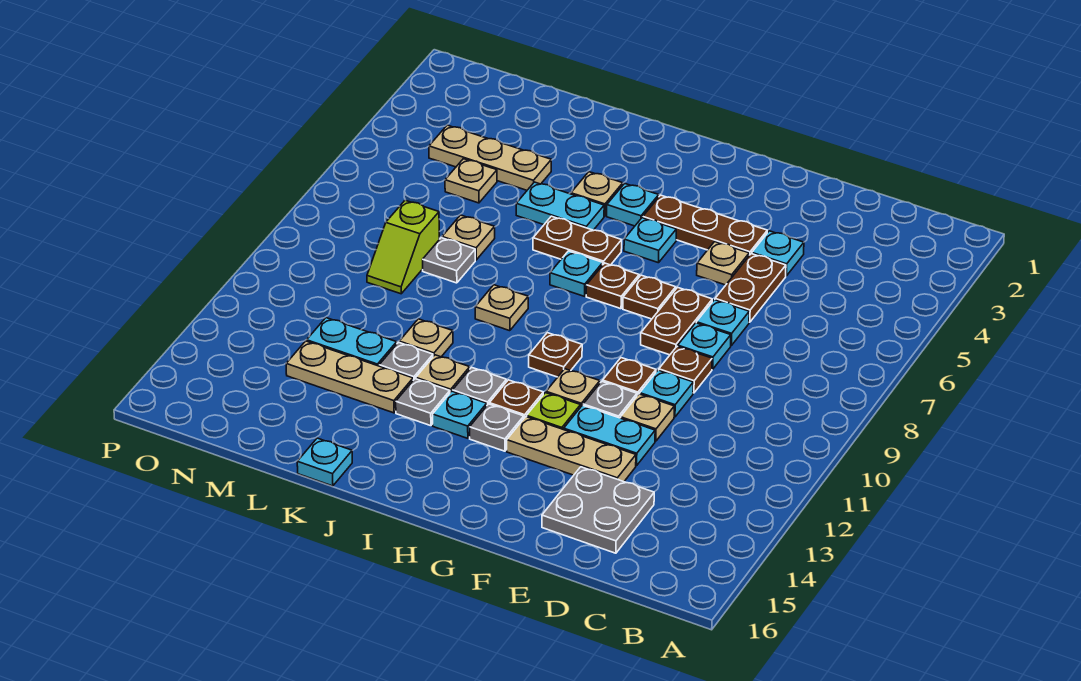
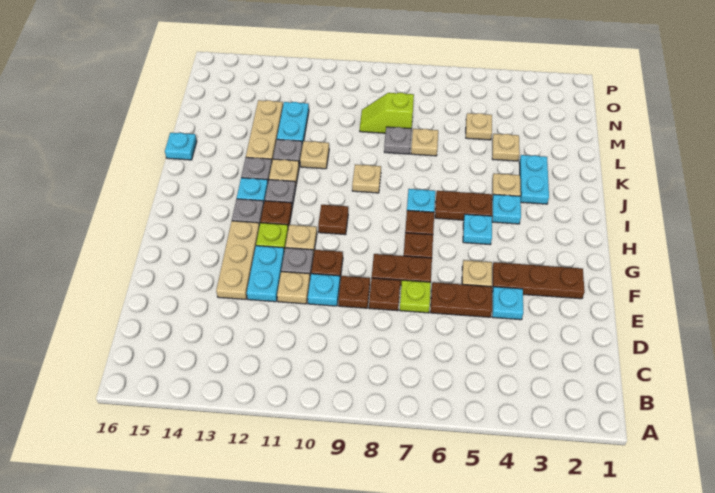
grey 2x2 plate [542,467,654,553] -> none
cyan 1x1 plate [696,300,749,345] -> lime 1x1 plate [400,280,431,313]
cyan 1x1 plate [678,323,731,369] -> brown 1x1 plate [369,278,400,311]
brown 1x3 plate [643,195,767,255] -> brown 1x3 plate turned to [492,262,585,299]
brown 1x2 plate [533,216,622,265] -> brown 1x2 plate turned to [435,191,492,220]
cyan 1x2 plate [516,182,604,230] -> cyan 1x2 plate moved to [519,155,549,204]
tan 1x3 plate [429,125,551,190] -> tan 1x1 plate [492,134,520,161]

